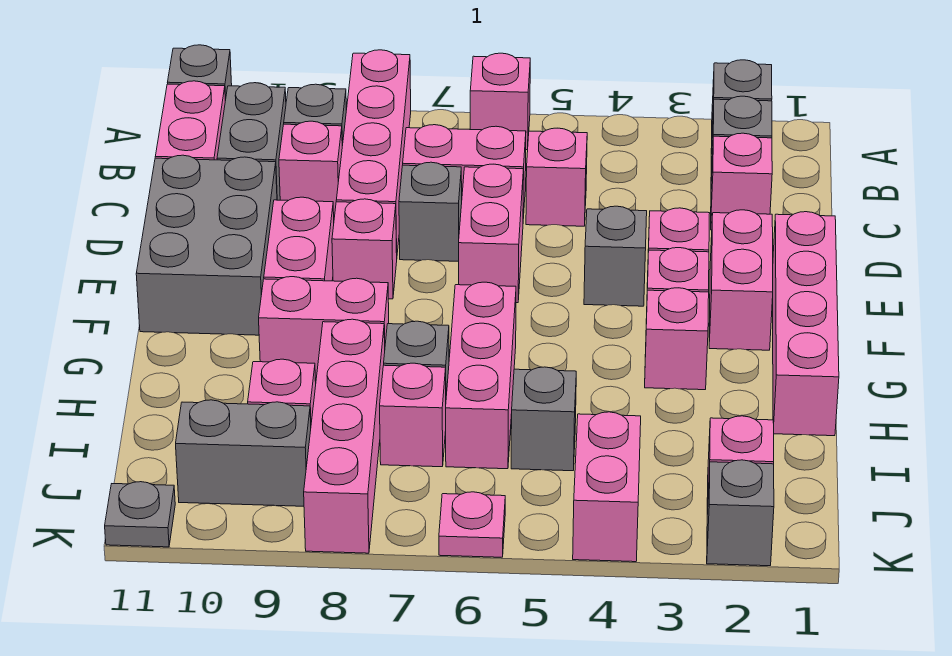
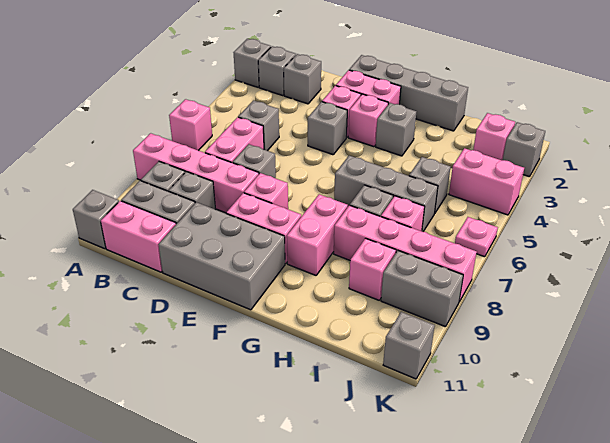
pink 1x1 brick [711,133,772,230] -> grey 1x1 brick [284,54,321,104]
pink 1x1 brick [526,128,587,226] -> grey 1x1 brick [238,101,279,151]
pink 1x1 brick [279,121,342,217] -> grey 1x1 brick [169,172,215,209]
pink 1x2 brick [459,164,523,303] -> none
pink 1x4 brick [773,212,839,436] -> grey 1x4 brick [349,55,468,131]
pink 1x1 brick [645,288,709,390] -> grey 1x1 brick [376,103,416,156]
pink 1x3 brick [446,282,516,469] -> grey 1x3 brick [334,156,438,232]
grey 1x2 brick [176,400,311,506] -> grey 1x2 brick turned to [381,251,463,327]
grey 1x1 plate [105,482,175,547] -> grey 1x1 brick [383,312,435,379]

